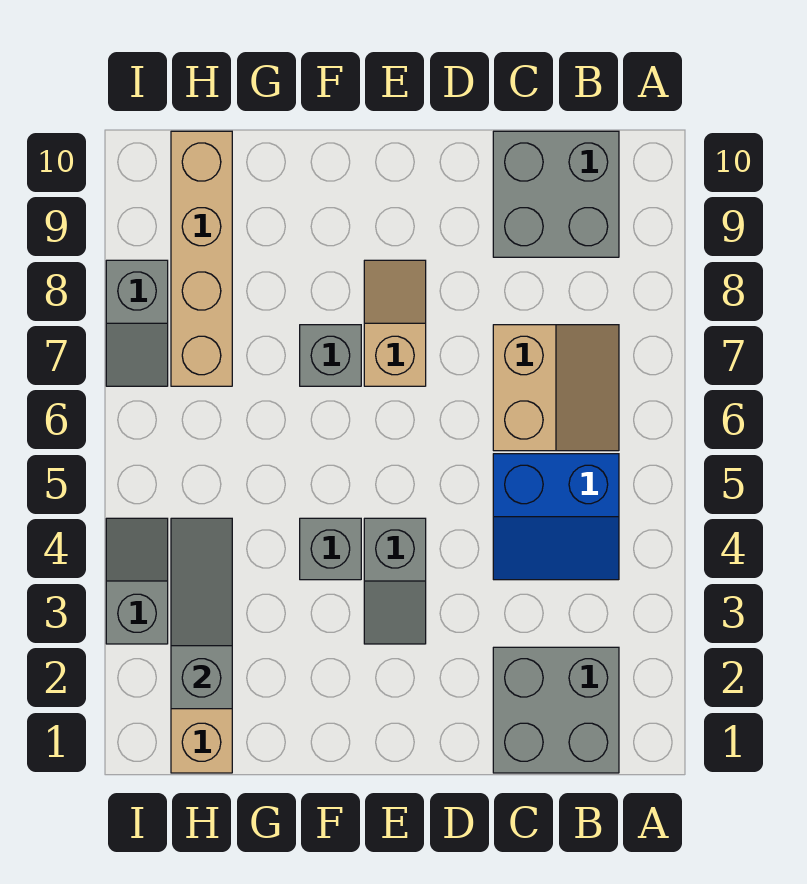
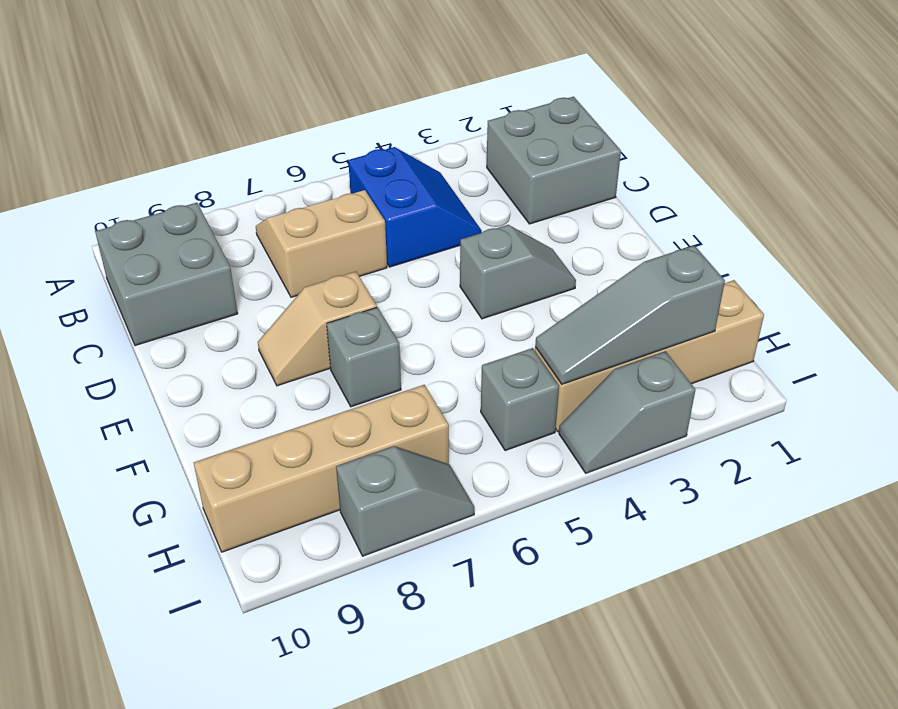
grey 1x1 brick [300,518,361,580] -> grey 1x1 brick moved to [481,348,559,451]

